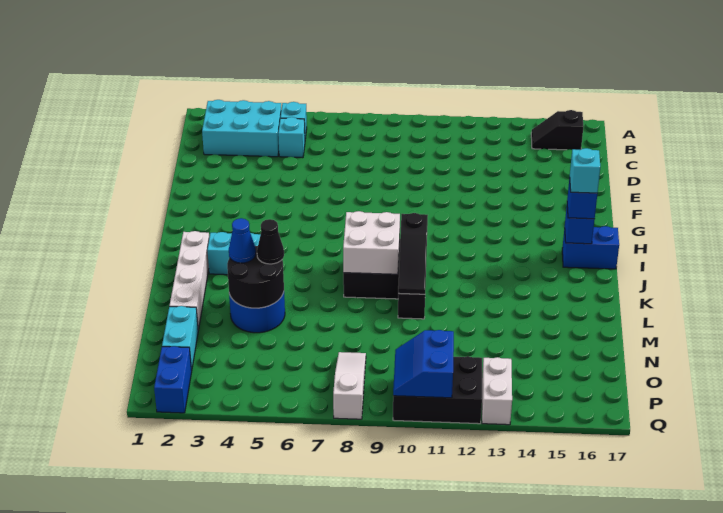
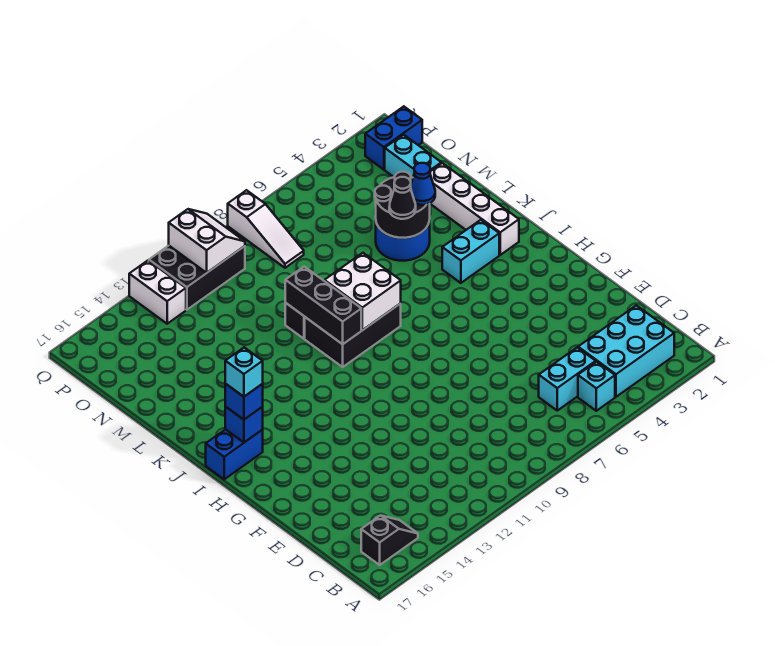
cyan 1x1 brick [278,117,305,158] -> cyan 1x2 brick [539,347,596,410]
black 1x3 slope [398,213,428,294] -> black 1x3 brick [285,267,361,344]
blue 1x2 brick [154,346,192,413] -> blue 1x2 brick turned to [365,106,422,170]
blue 2x2 slope [393,330,454,398] -> white 2x2 slope [169,209,245,273]

